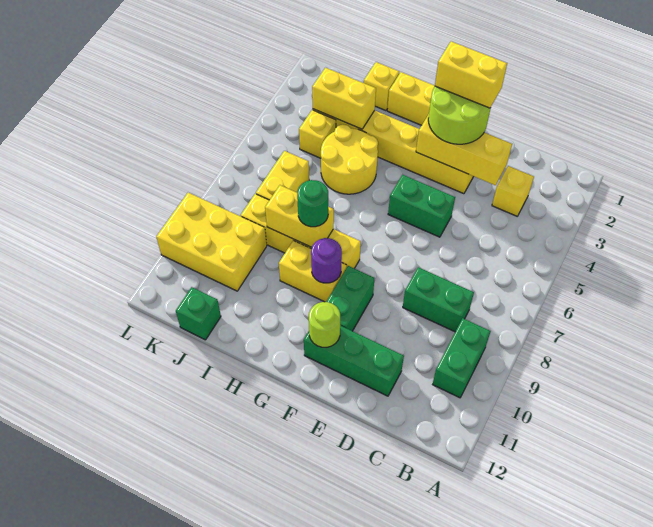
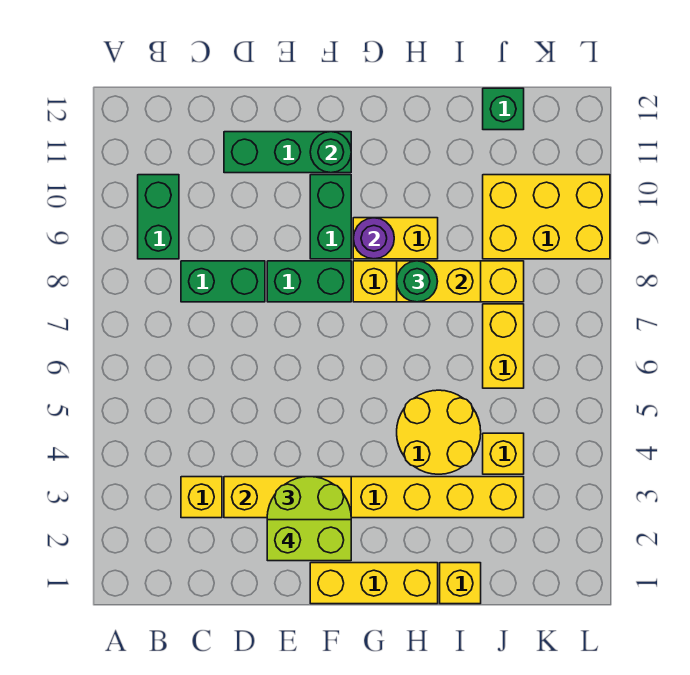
yellow 1x2 brick [435,41,507,108] -> lime 1x2 brick [267,520,351,561]
green 1x2 brick [388,175,455,237] -> green 1x2 brick moved to [267,261,351,302]
lime 1x1 round brick [309,302,340,347] -> green 1x1 round brick [310,132,351,173]
yellow 1x2 brick [312,68,376,129] -> none

